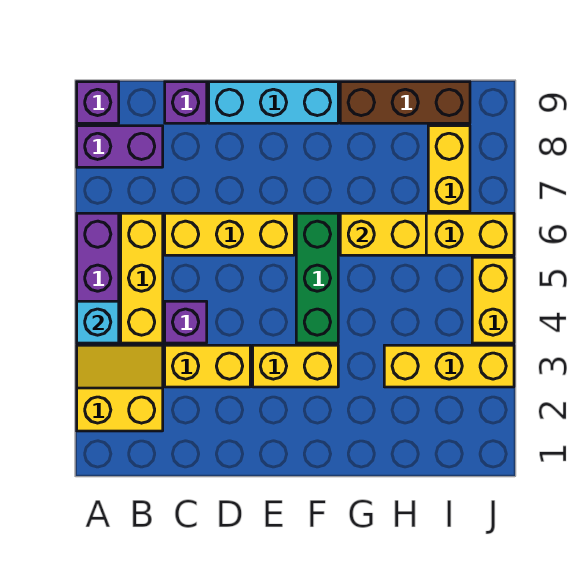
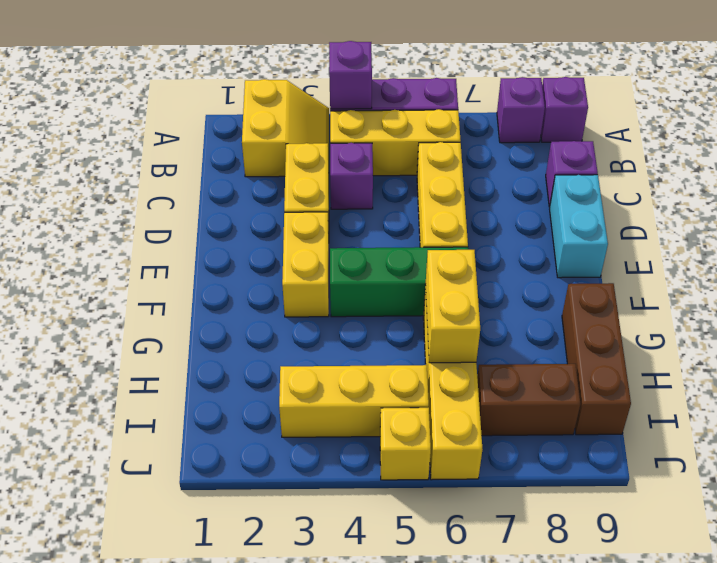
cyan 1x1 brick [77,301,119,343] -> purple 1x1 brick [329,41,372,109]
purple 1x2 brick [77,126,163,167] -> purple 1x1 brick [497,77,545,143]
cyan 1x3 brick [209,82,338,123] -> cyan 1x2 brick [550,175,608,278]
yellow 1x3 brick [384,345,514,387] -> yellow 1x3 brick turned to [279,365,429,437]
yellow 1x2 brick [428,126,470,211] -> brown 1x2 brick [477,364,580,436]
yellow 1x2 brick [472,257,514,343] -> yellow 1x1 brick [380,408,431,480]

